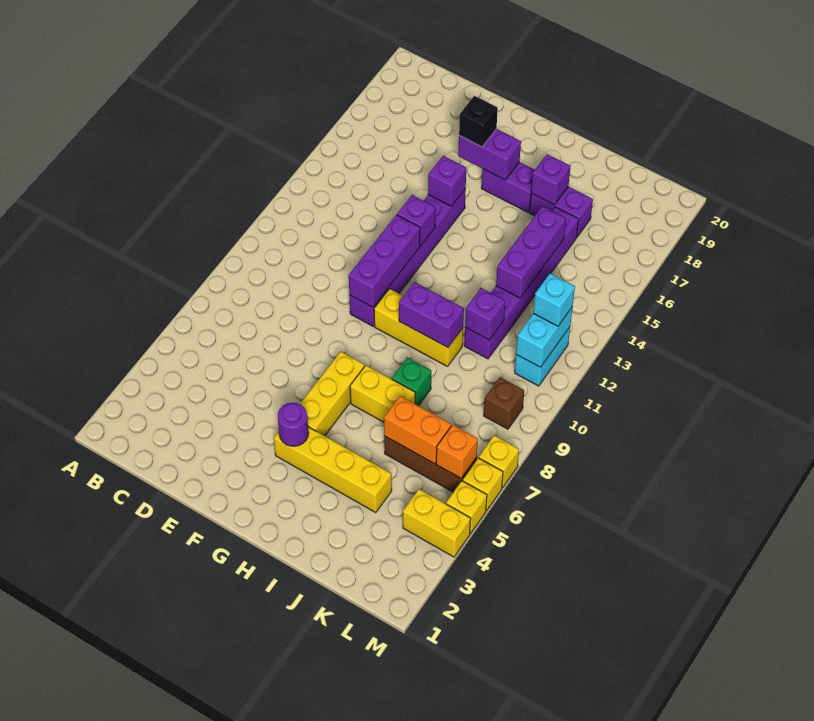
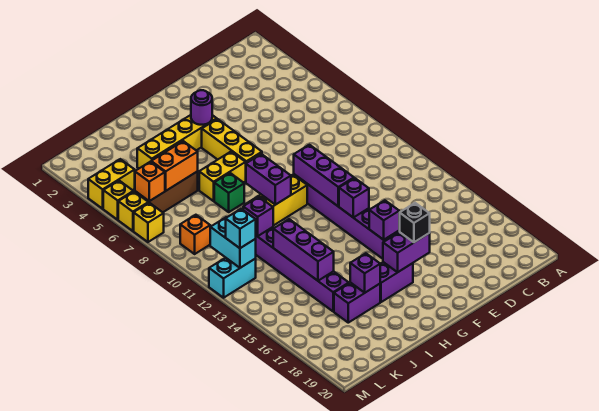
purple 1x2 brick [399,282,464,348] -> purple 1x2 brick turned to [246,154,291,205]
brown 1x1 brick [484,377,524,429] -> orange 1x1 brick [180,215,210,254]
cyan 1x2 brick [515,327,570,386] -> cyan 1x2 brick turned to [209,258,256,298]

